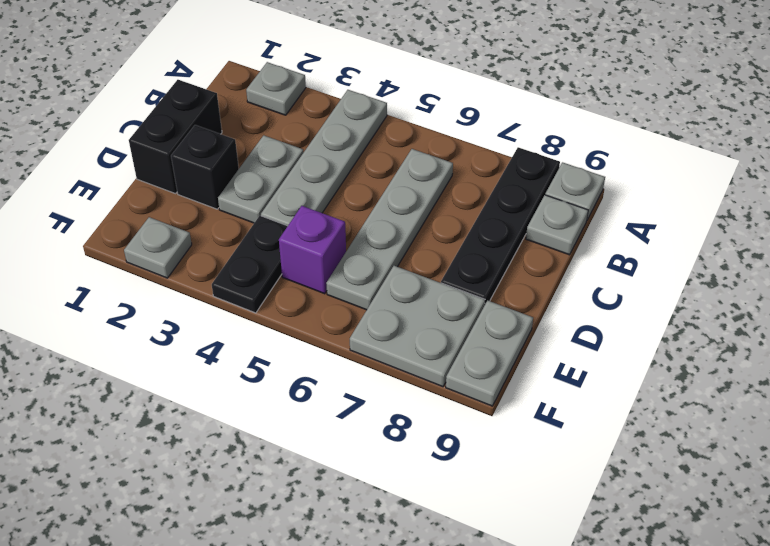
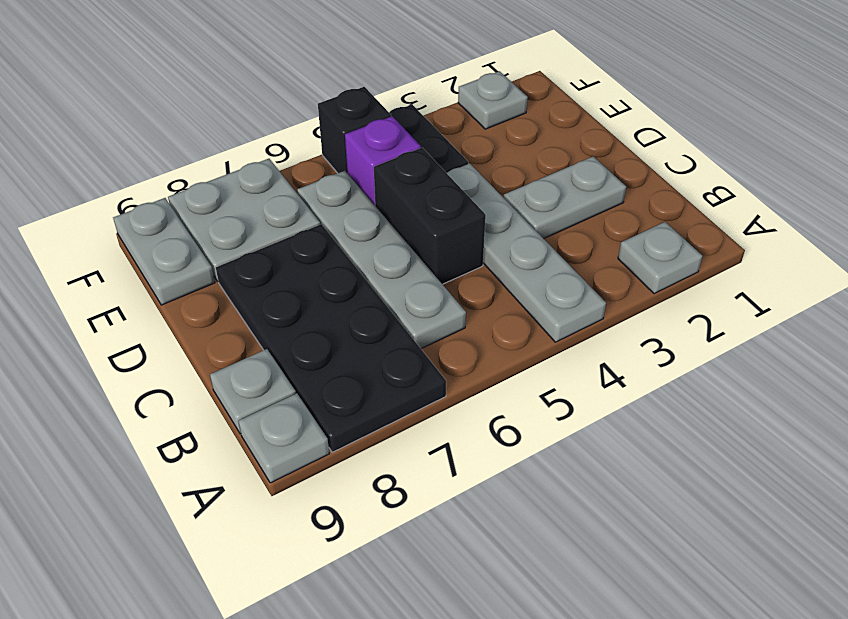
black 1x4 plate [441,147,560,304] -> black 2x4 plate [216,224,446,452]
black 1x2 brick [129,80,222,194] -> black 1x2 brick moved to [374,148,486,284]
grey 1x2 plate [218,135,304,223] -> grey 1x2 plate turned to [503,157,626,239]
black 1x1 brick [171,125,239,209] -> black 1x1 brick moved to [318,87,391,173]

